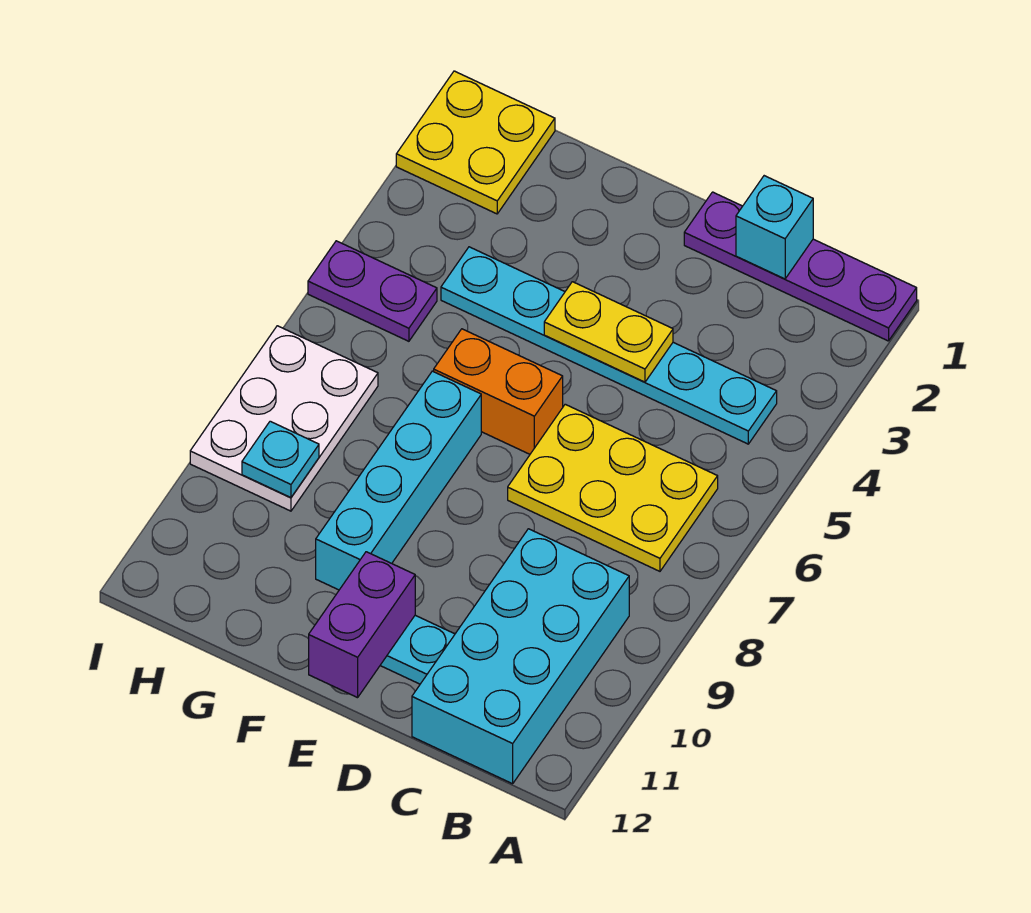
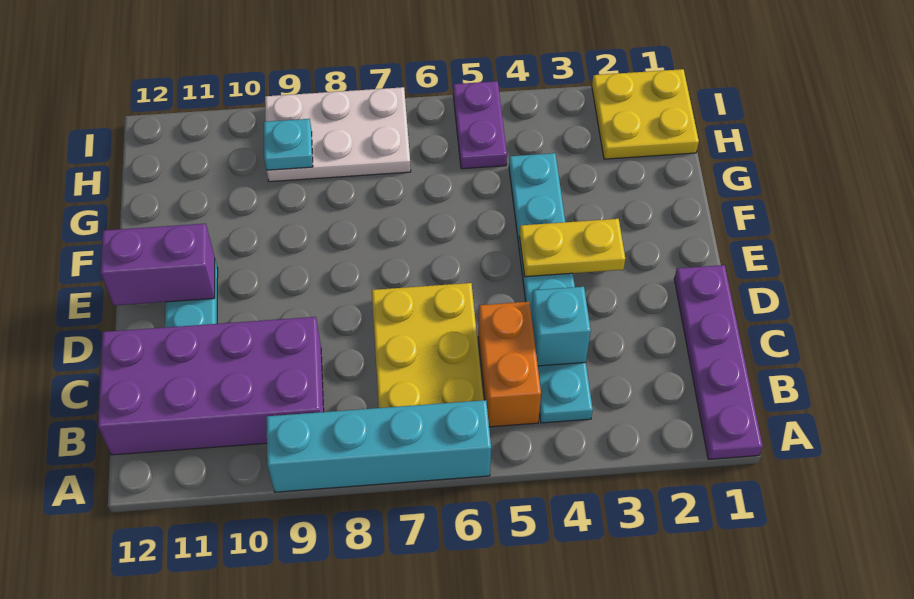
cyan 2x4 brick [412,529,629,784] -> purple 2x4 brick [98,317,324,455]
cyan 1x1 brick [736,176,813,279] -> cyan 1x1 brick moved to [531,287,591,366]
yellow 1x2 plate [544,282,673,382] -> yellow 1x2 plate turned to [520,219,625,277]
orange 1x2 brick [434,329,563,454] -> orange 1x2 brick moved to [478,302,541,427]
cyan 1x4 brick [316,371,481,590] -> cyan 1x4 brick moved to [266,400,491,492]

